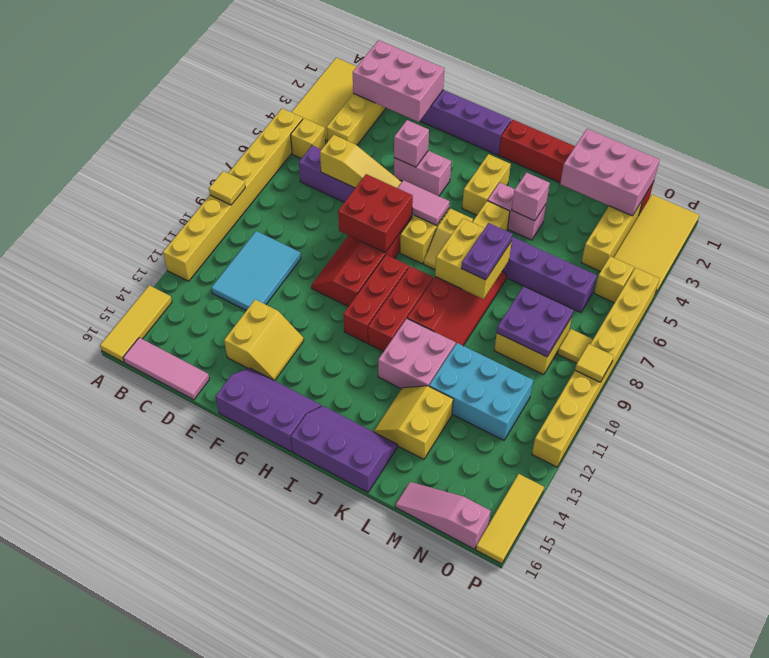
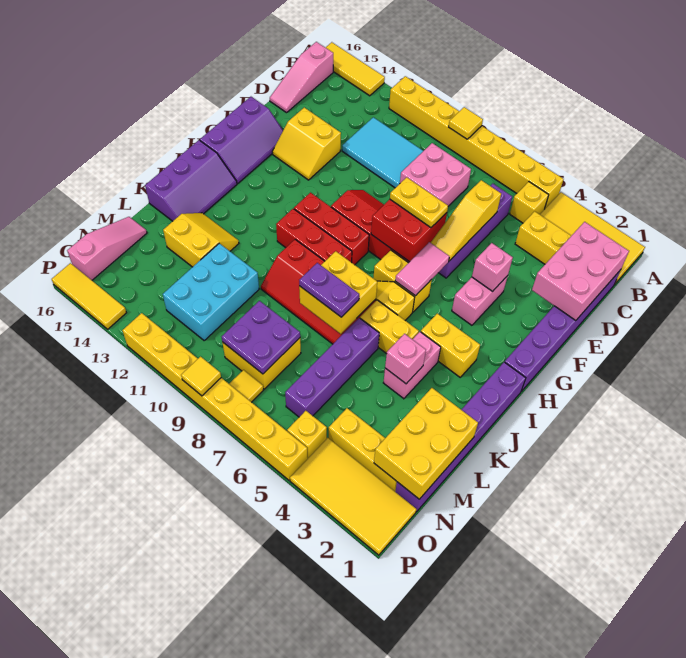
pink 1x3 tile [123,338,209,400] -> pink 1x3 slope [270,42,333,113]
none -> yellow 1x2 plate [390,177,448,228]
red 1x6 brick [499,120,654,214] -> purple 1x6 brick [395,362,526,512]
pink 2x2 brick [378,318,456,389] -> pink 2x2 brick moved to [400,143,471,206]
pink 2x3 brick [560,129,660,216] -> yellow 2x3 brick [374,388,478,499]

